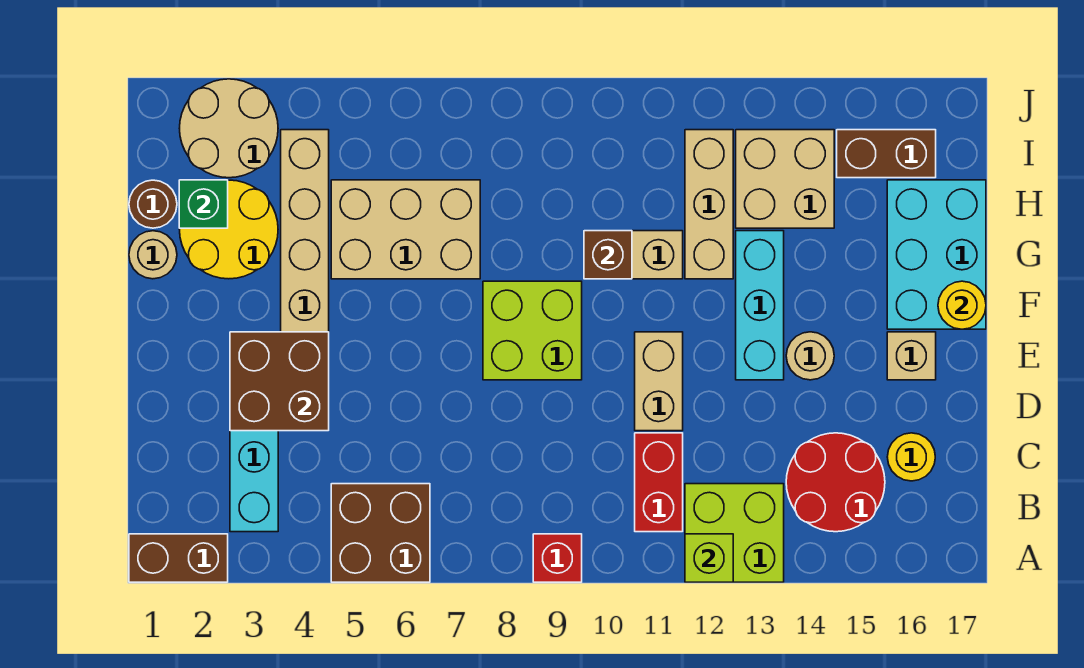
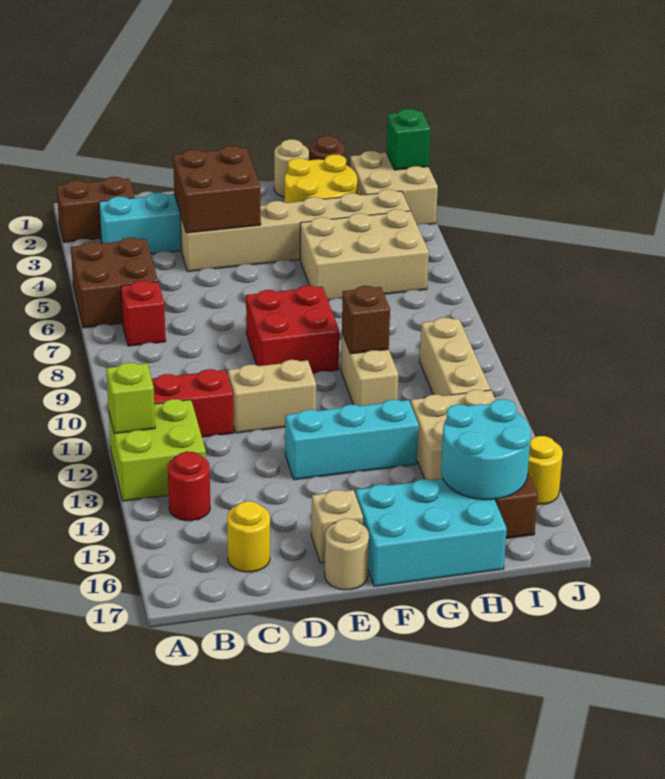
brown 1x2 brick [129,534,228,582] -> brown 1x2 brick turned to [57,177,135,242]
red 1x1 brick [533,534,582,582] -> red 1x1 brick moved to [121,281,166,346]
red 2x2 round brick [786,433,885,532] -> red 1x1 round brick [168,451,210,521]
lime 2x2 brick [483,281,582,380] -> red 2x2 brick [246,285,339,373]
tan 1x1 round brick [786,332,834,380] -> tan 1x1 round brick moved to [325,518,369,590]
yellow 1x1 round brick [938,281,986,329] -> yellow 1x1 round brick moved to [528,436,563,504]
tan 2x3 brick [331,180,480,279] -> tan 2x3 brick turned to [300,209,429,300]
tan 1x3 brick [685,130,733,279] -> tan 1x3 brick turned to [420,317,491,396]
green 1x1 brick [179,180,228,228] -> green 1x1 brick moved to [386,109,430,170]
none -> cyan 2x2 round brick [441,399,531,500]
tan 2x2 round brick [179,79,278,178] -> tan 2x2 brick [350,151,438,225]

